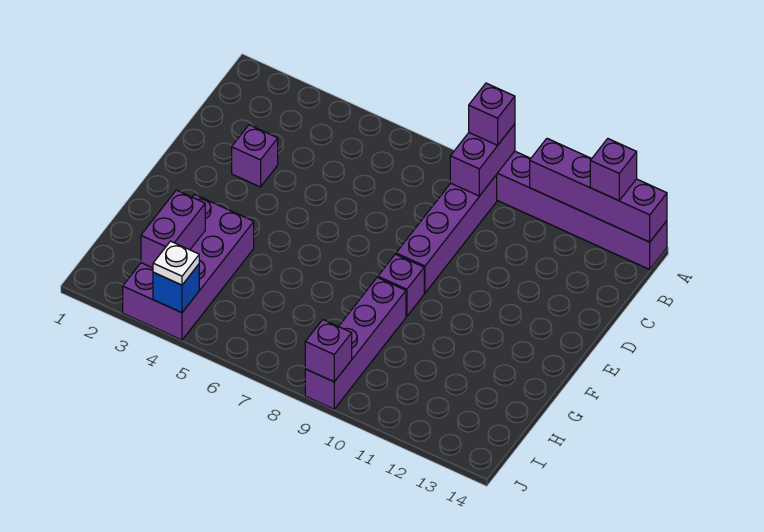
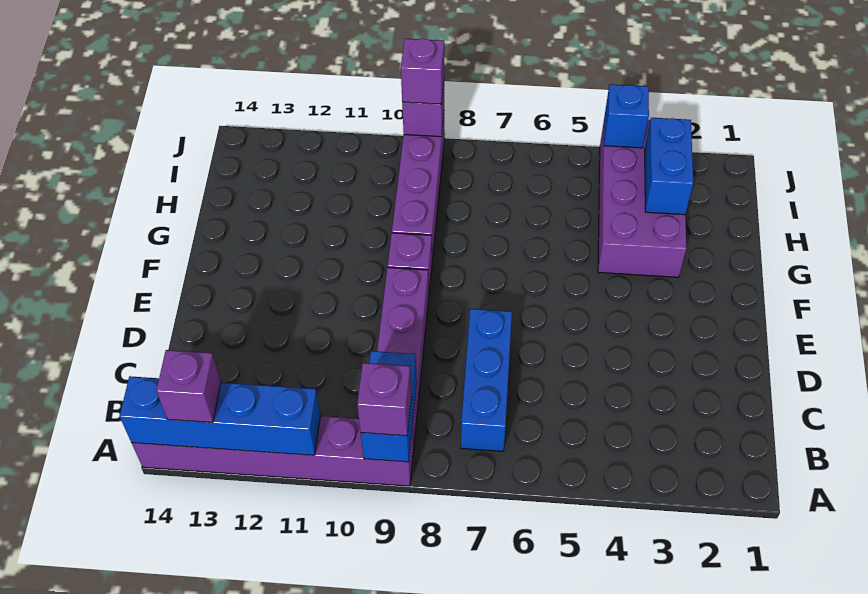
purple 1x2 brick [450,124,515,196] -> blue 1x2 brick [361,351,417,462]
purple 1x4 brick [530,139,667,242] -> blue 1x4 brick [120,376,320,455]
none -> blue 1x3 brick [461,309,512,451]
purple 1x1 brick [232,125,278,187] -> purple 1x1 brick moved to [401,39,444,104]
purple 1x2 brick [141,190,205,268] -> blue 1x2 brick [645,118,693,215]
white 1x1 plate [153,241,199,285] -> none

